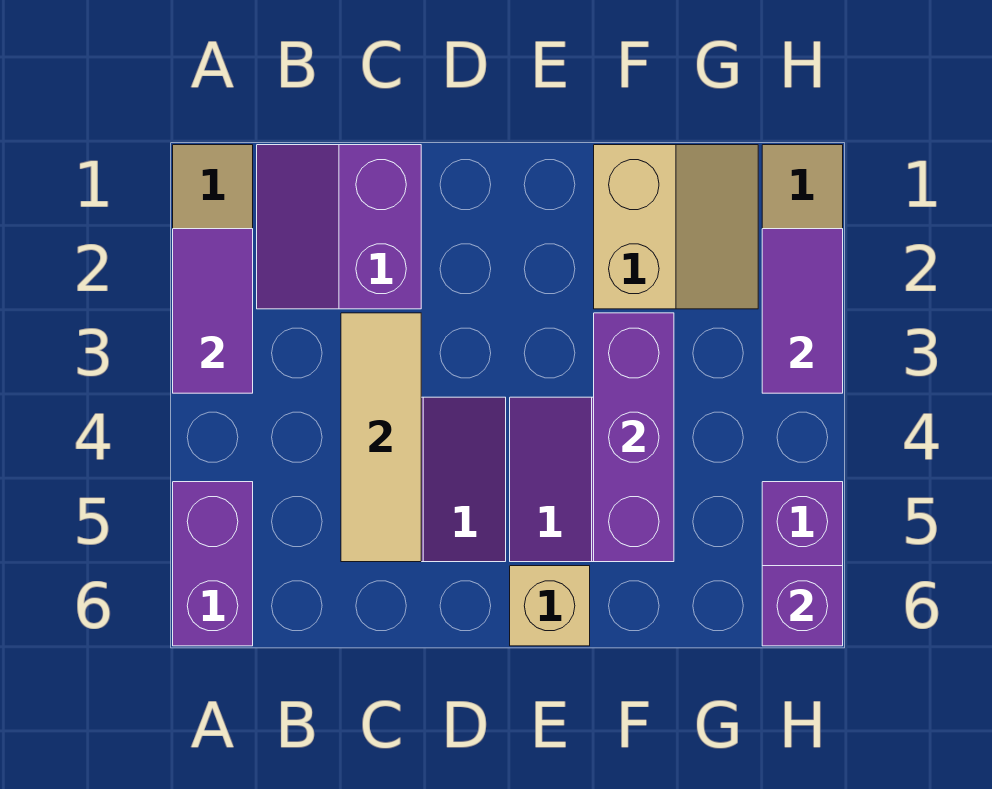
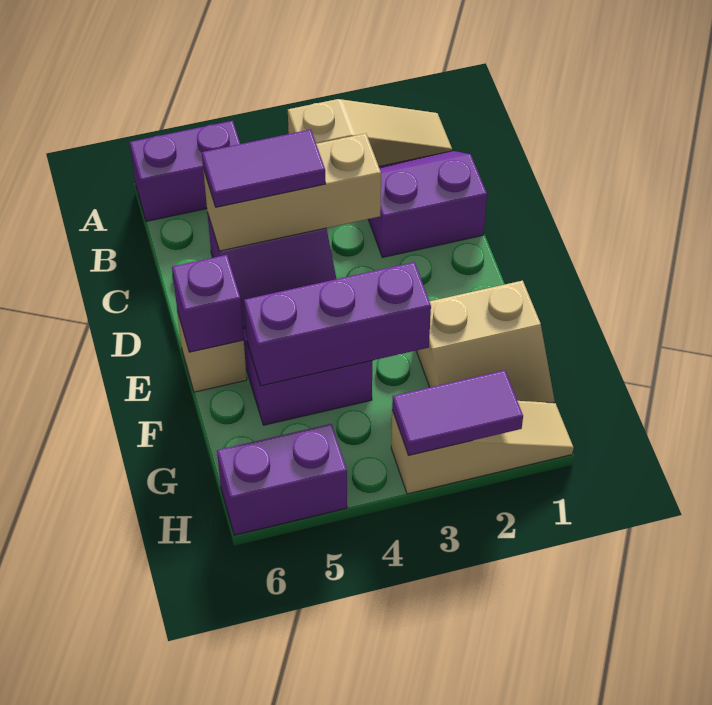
purple 1x2 tile [173,229,253,393] -> purple 1x2 tile moved to [202,130,326,207]
tan 1x3 tile [341,313,421,562] -> tan 1x3 brick [203,133,381,251]
purple 1x1 brick [762,566,843,646] -> purple 1x1 brick moved to [172,255,244,352]

